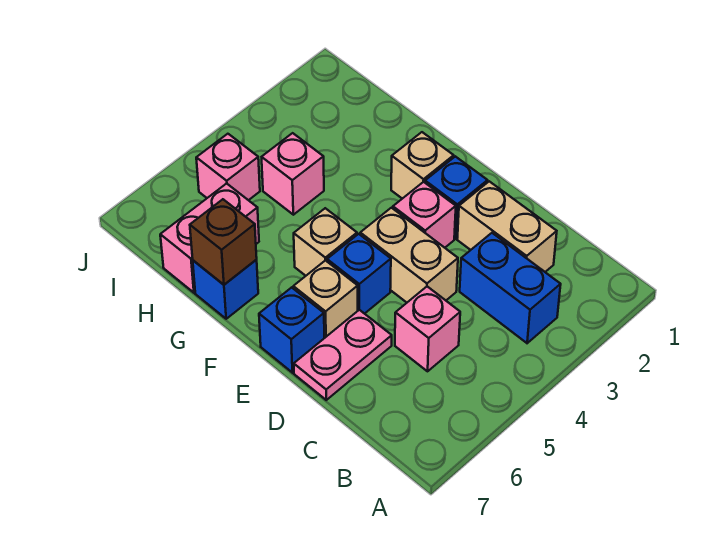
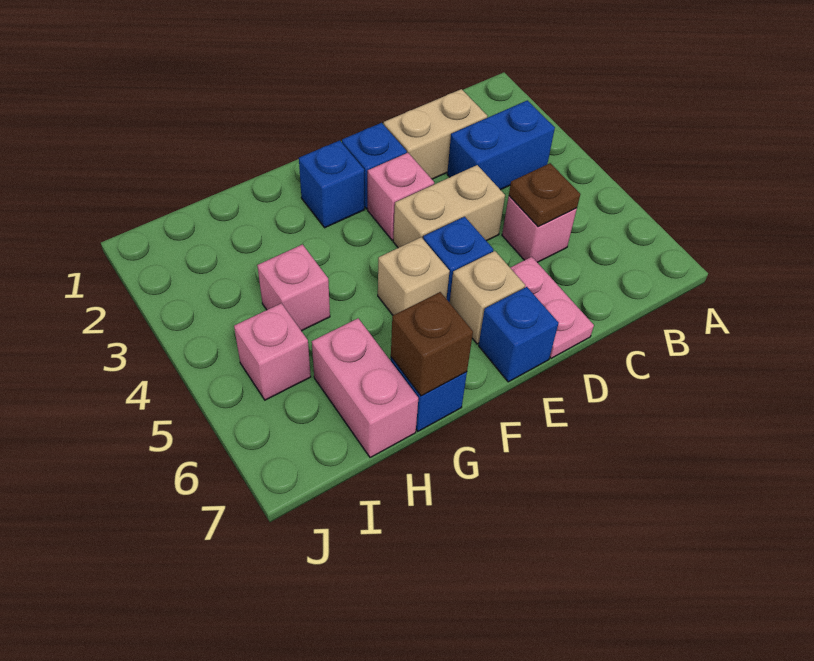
none -> brown 1x1 plate [509,163,580,227]
tan 1x1 brick [391,132,454,199] -> blue 1x1 brick [299,140,364,228]

